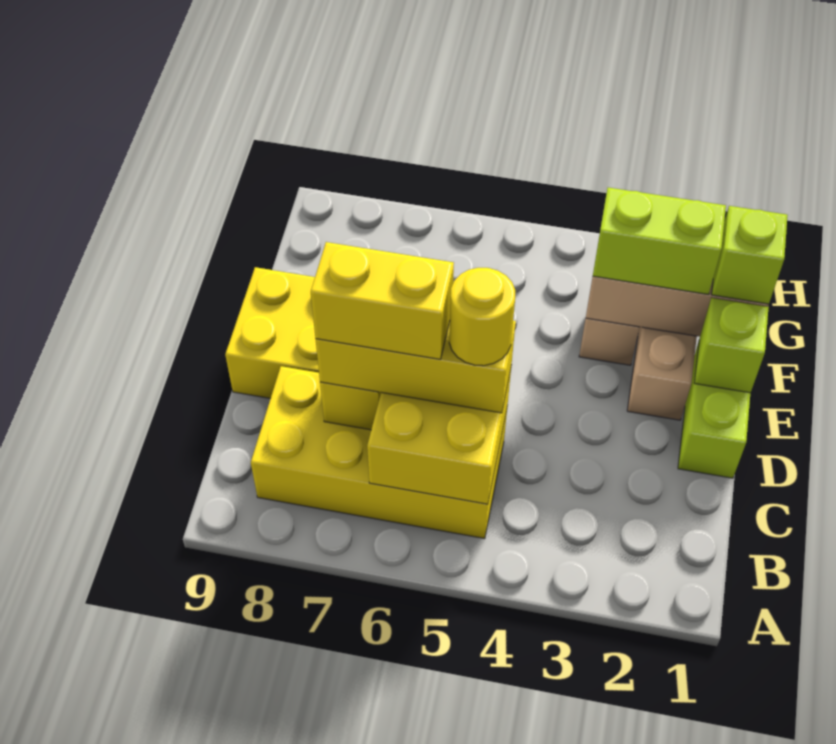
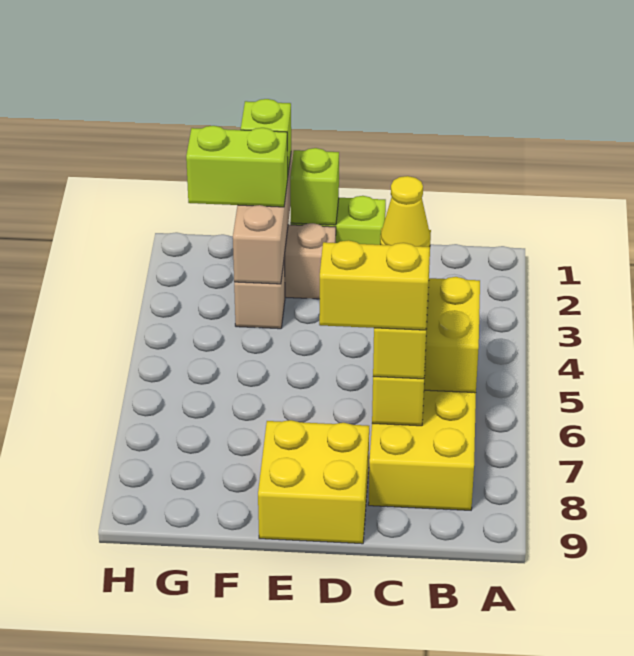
yellow 1x1 round brick [449,268,515,366] -> yellow 1x1 cone [380,176,430,247]
yellow 1x2 brick [311,242,454,359] -> yellow 1x2 brick turned to [319,240,430,330]
lime 1x2 brick [593,188,726,294] -> lime 1x2 brick turned to [186,126,288,207]

